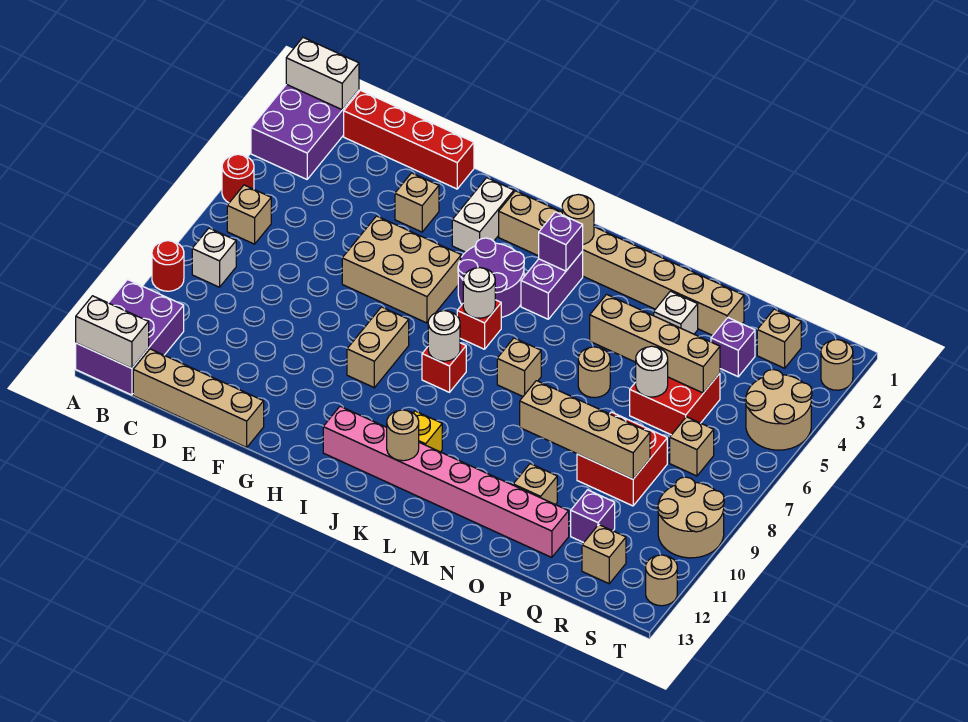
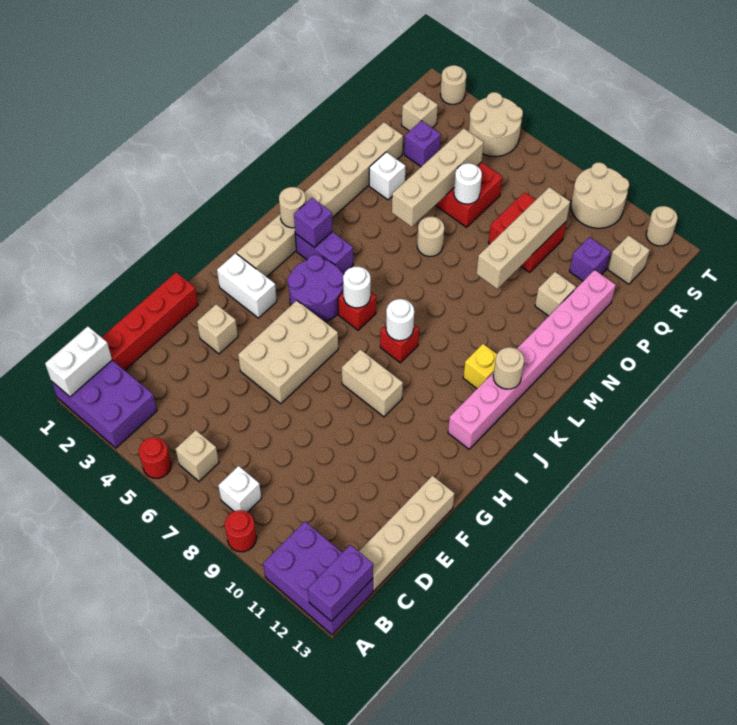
white 1x2 brick [76,296,149,368] -> purple 1x2 brick [308,545,373,621]
tan 1x1 brick [497,338,541,396] -> none
tan 1x1 brick [670,417,714,476] -> none

